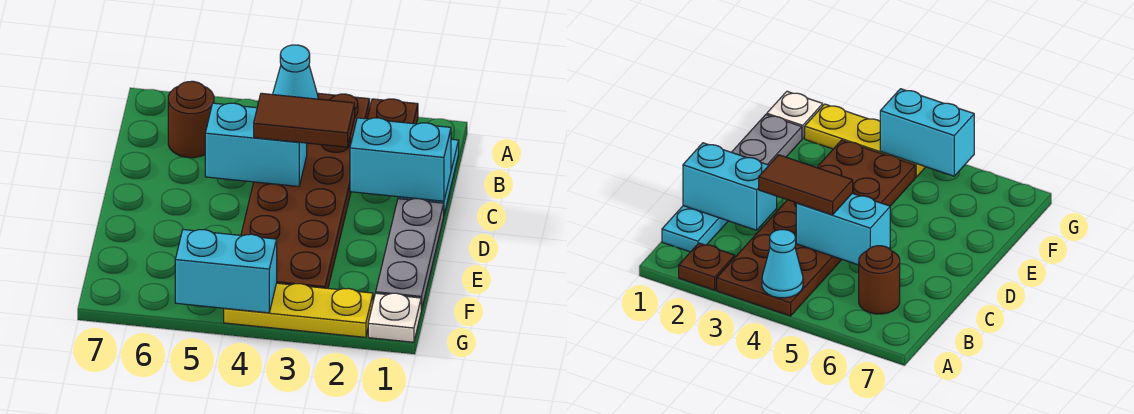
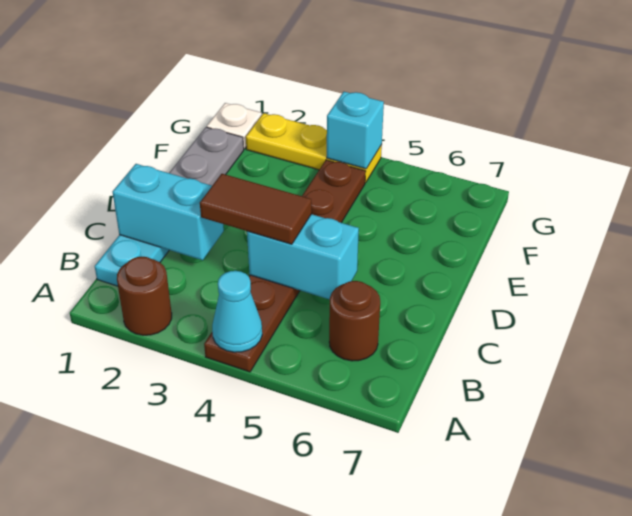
brown 1x1 plate [367,99,418,124] -> brown 1x1 round brick [117,257,172,335]
brown 2x6 plate [241,93,370,288] -> brown 1x6 plate [204,160,366,372]
cyan 1x2 brick [175,230,277,313] -> cyan 1x1 brick [327,92,384,169]

